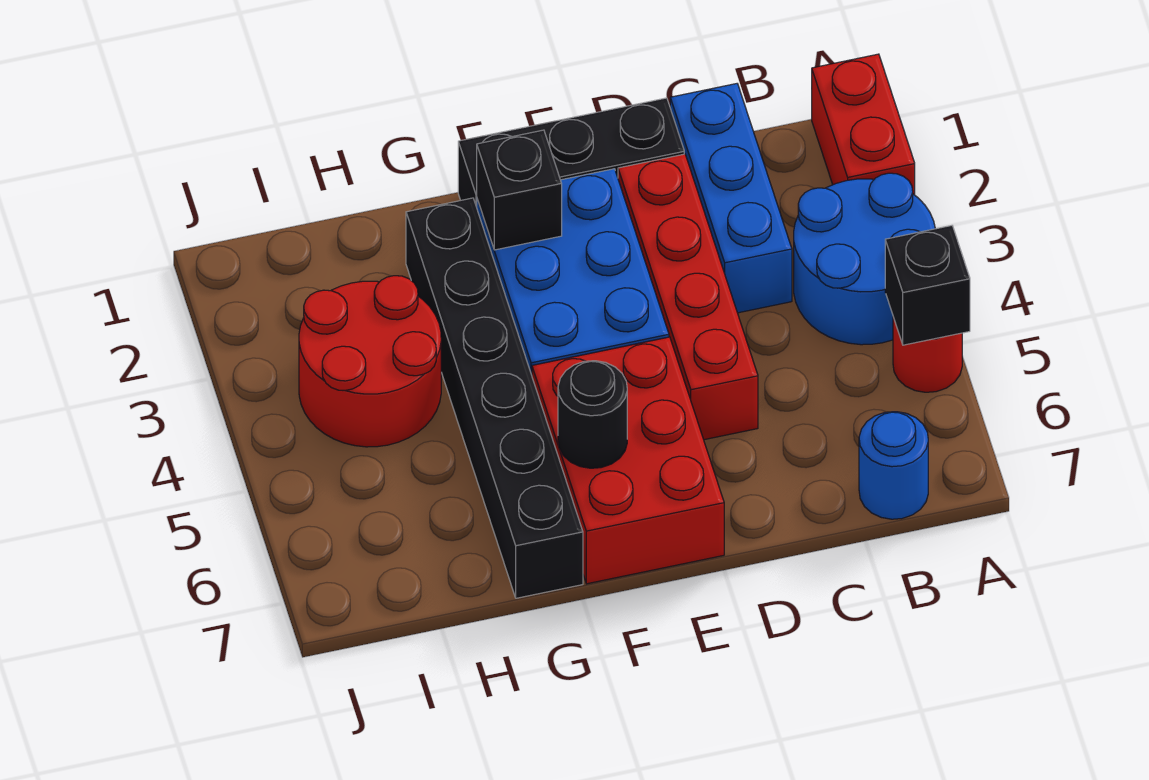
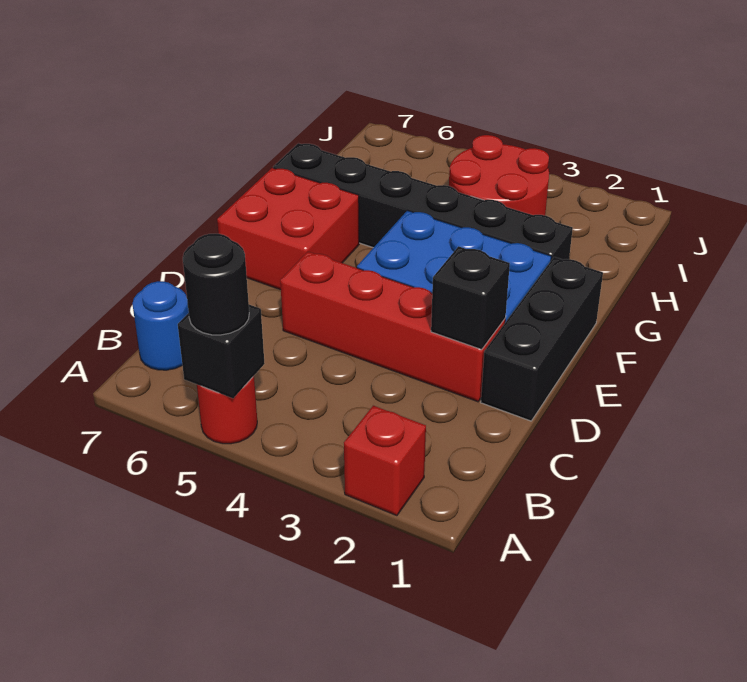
red 1x2 brick [812,54,915,195] -> red 1x1 brick [344,406,426,516]
blue 2x2 round brick [794,173,935,345] -> none
blue 1x3 brick [670,84,792,313] -> none
red 2x3 brick [532,337,724,584] -> red 2x2 brick [217,168,359,290]
black 1x1 brick [477,130,562,250] -> black 1x1 brick moved to [431,246,510,350]
black 1x1 round brick [558,361,627,468] -> black 1x1 round brick moved to [183,234,249,335]

